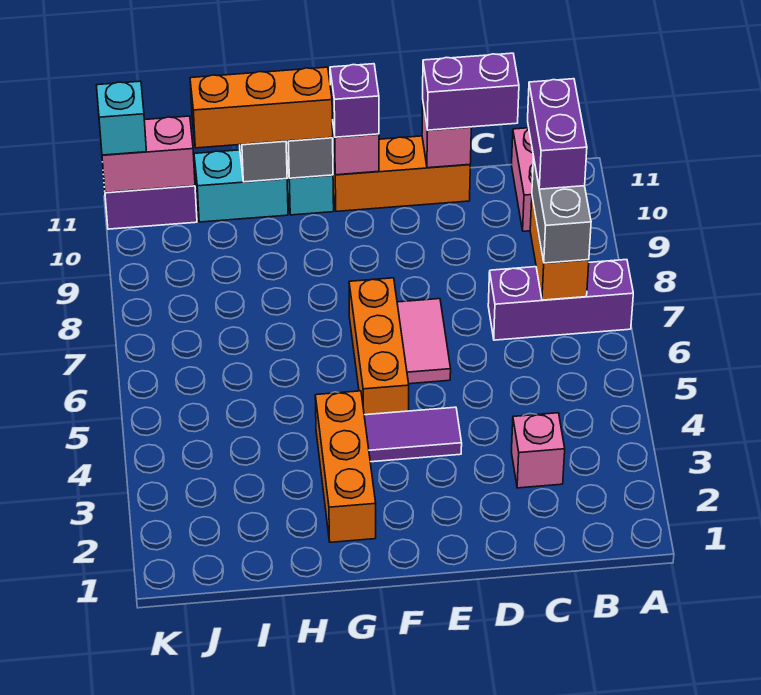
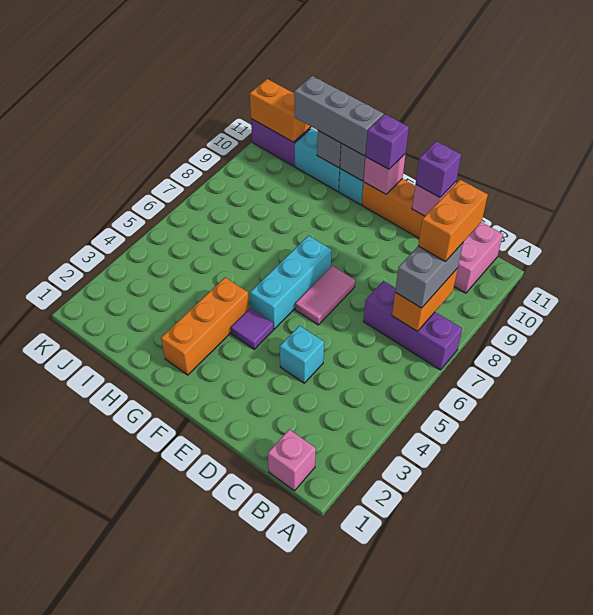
purple 1x2 brick [528,79,587,189] -> orange 1x2 brick [418,180,488,262]
pink 1x1 brick [511,413,565,488] -> pink 1x1 brick moved to [268,430,316,491]
purple 1x2 brick [423,53,519,130] -> purple 1x1 brick [416,141,461,197]
purple 1x2 tile [364,407,462,462] -> purple 1x1 tile [231,308,273,349]
orange 1x3 brick [349,278,409,415] -> cyan 1x3 brick [250,236,332,329]
orange 1x3 brick [190,67,333,148] -> grey 1x3 brick [294,76,384,156]
pink 1x2 brick [102,116,195,193] -> orange 1x2 brick [250,79,310,142]
cyan 1x1 brick [96,81,146,155] -> cyan 1x1 brick moved to [280,326,324,383]

